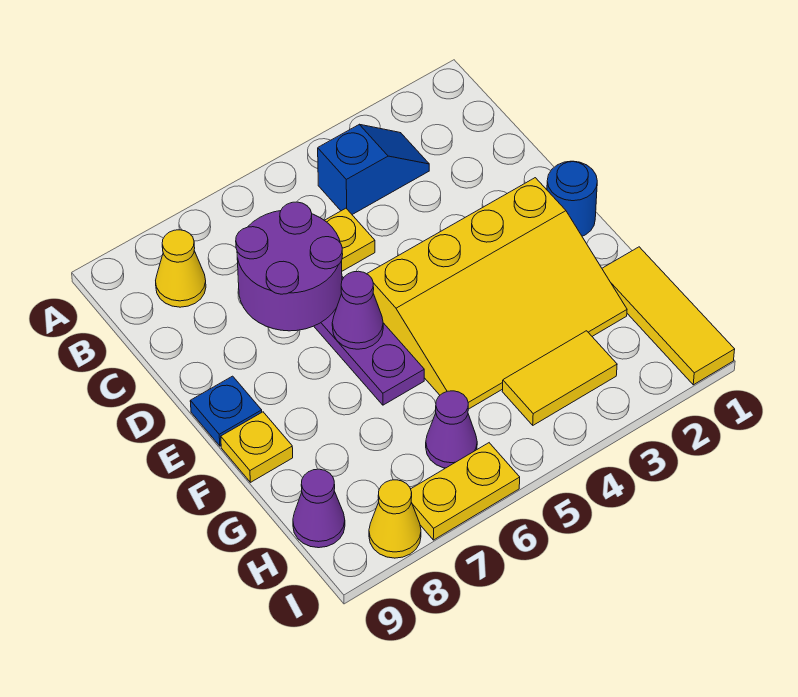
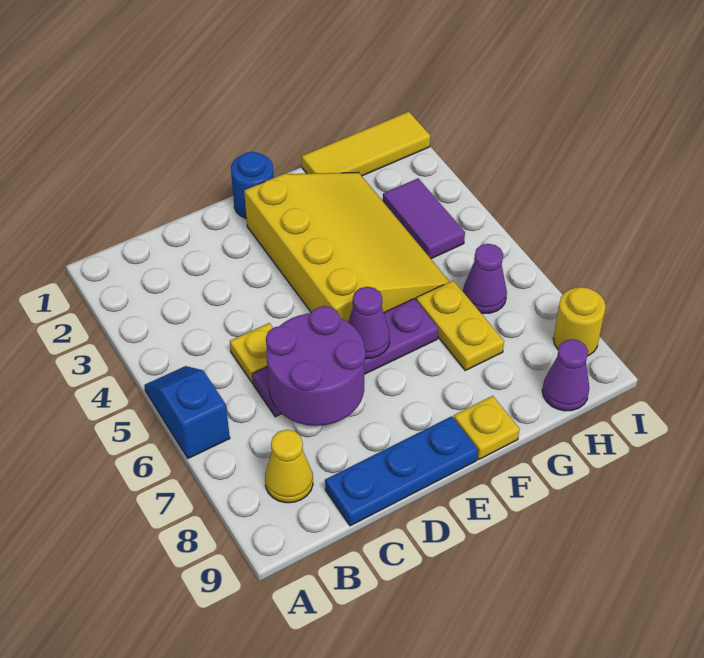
blue 1x2 slope [318,124,429,215] -> blue 1x2 slope moved to [144,366,230,458]
blue 1x1 plate [190,376,262,446] -> blue 1x3 plate [325,416,478,526]
yellow 1x2 tile [502,331,617,425] -> purple 1x2 tile [383,178,465,259]
yellow 1x2 plate [411,443,520,540] -> yellow 1x2 plate moved to [416,281,504,370]
yellow 1x1 cone [369,480,421,558] -> yellow 1x1 round brick [553,287,606,356]

